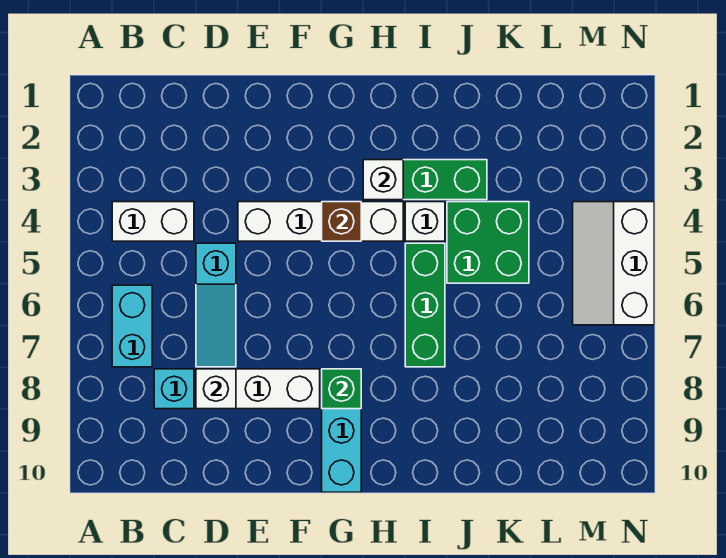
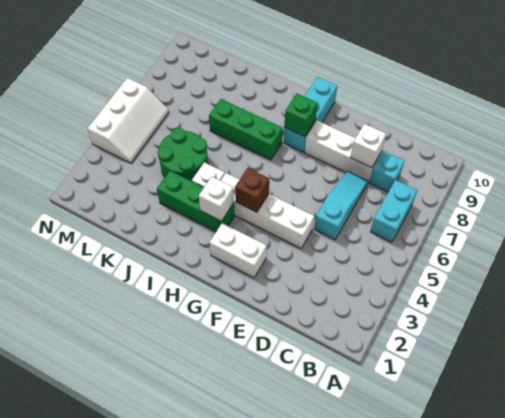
white 1x2 brick [112,202,194,241] -> white 1x2 brick moved to [209,223,267,278]
green 1x3 brick [405,243,445,367] -> green 1x3 brick turned to [209,99,283,160]
green 2x2 brick [447,202,529,283] -> green 2x2 round brick [158,128,208,181]

